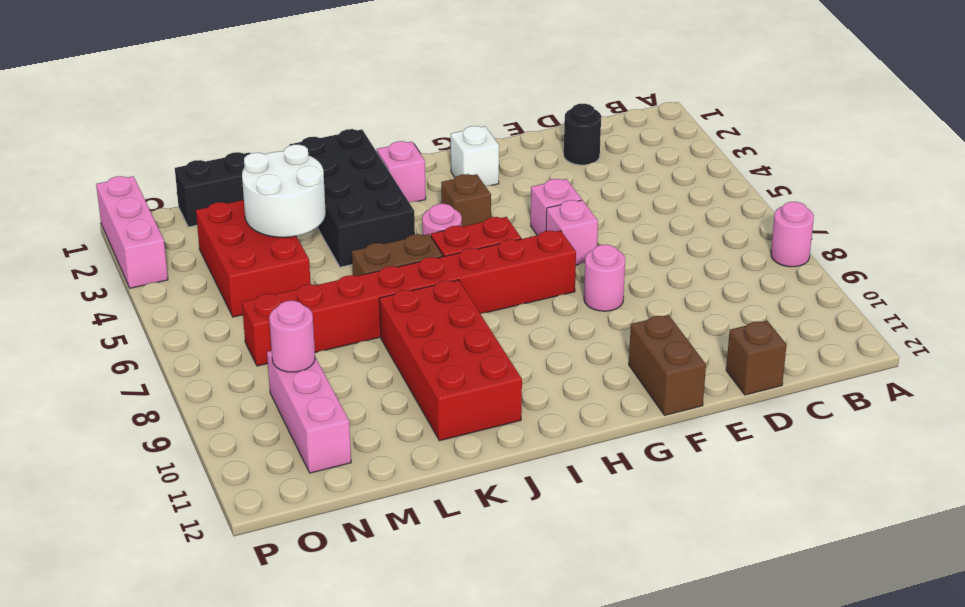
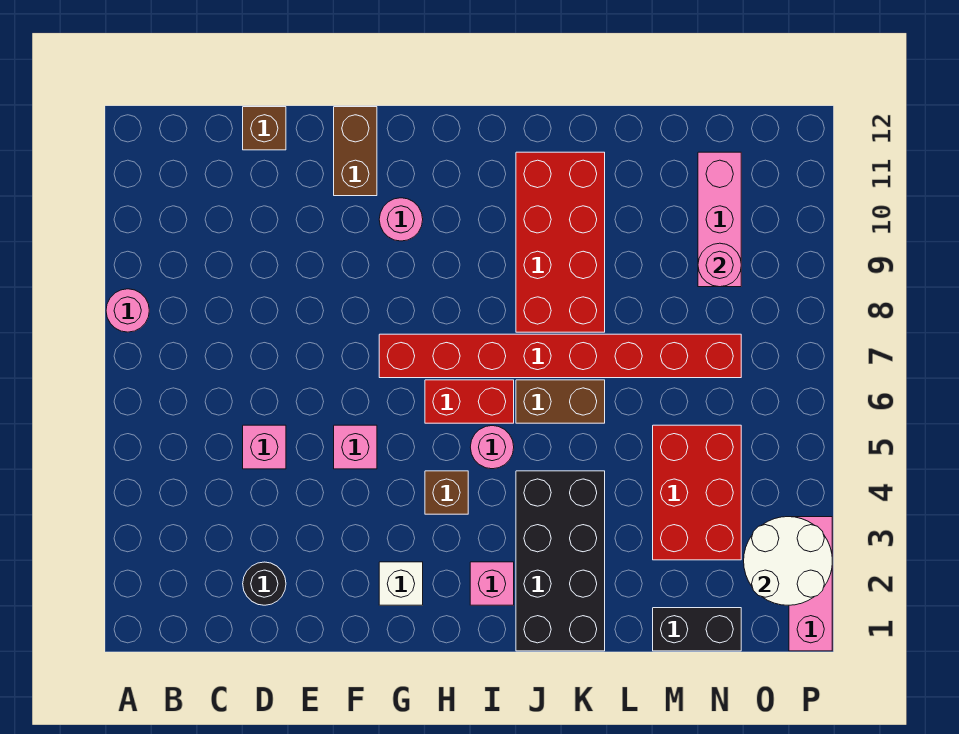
pink 1x1 brick [546,200,598,265] -> pink 1x1 brick moved to [243,425,286,469]
pink 1x1 round brick [584,245,625,311] -> pink 1x1 round brick moved to [379,198,423,241]
white 2x2 round brick [242,145,326,237] -> white 2x2 round brick moved to [744,517,832,605]

